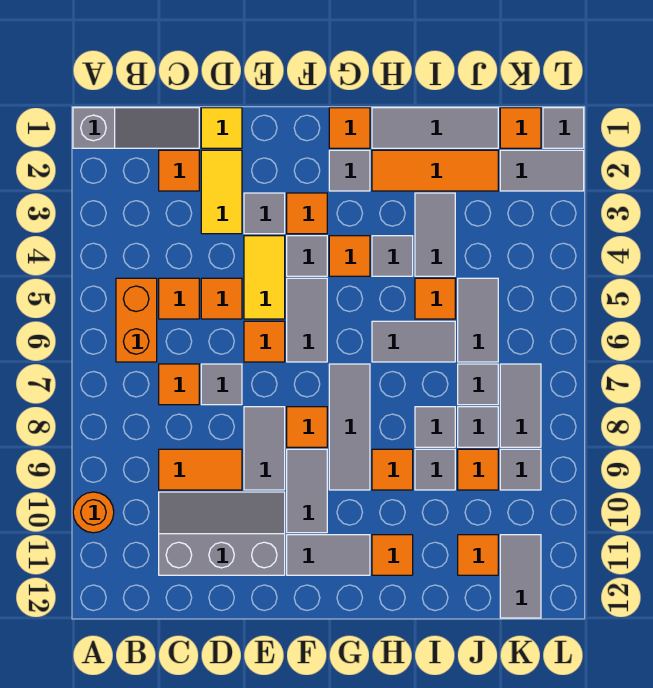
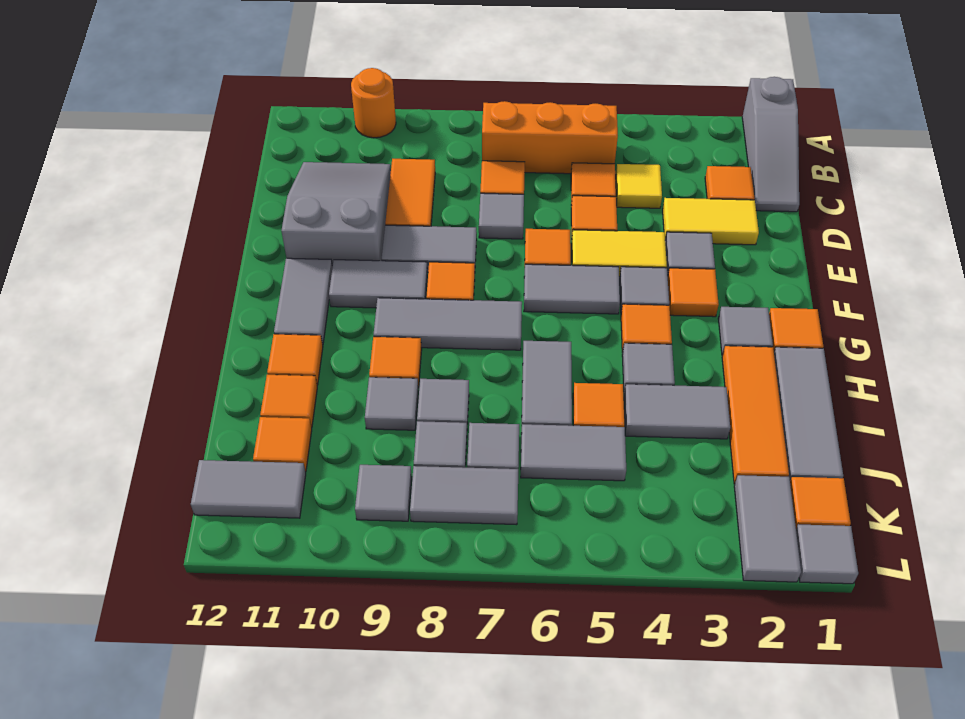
orange 1x2 brick [116,278,157,362] -> orange 1x3 brick [482,101,618,174]
grey 2x3 slope [159,492,285,575] -> grey 2x3 slope turned to [281,162,391,267]
yellow 1x1 tile [201,108,242,148] -> yellow 1x1 tile moved to [616,164,662,208]
orange 1x1 tile [458,449,498,490] -> orange 1x1 tile moved to [260,375,317,428]

